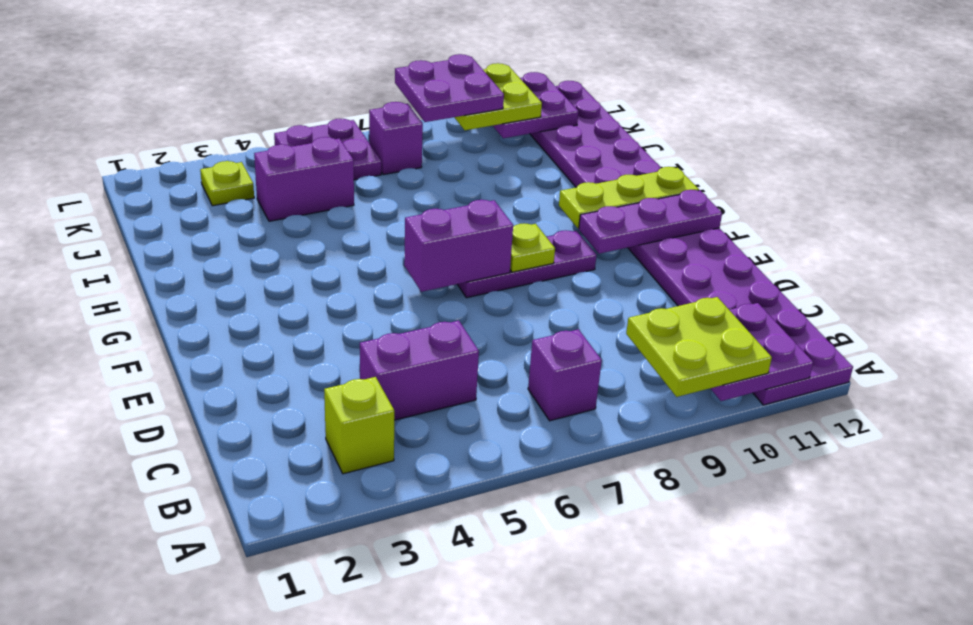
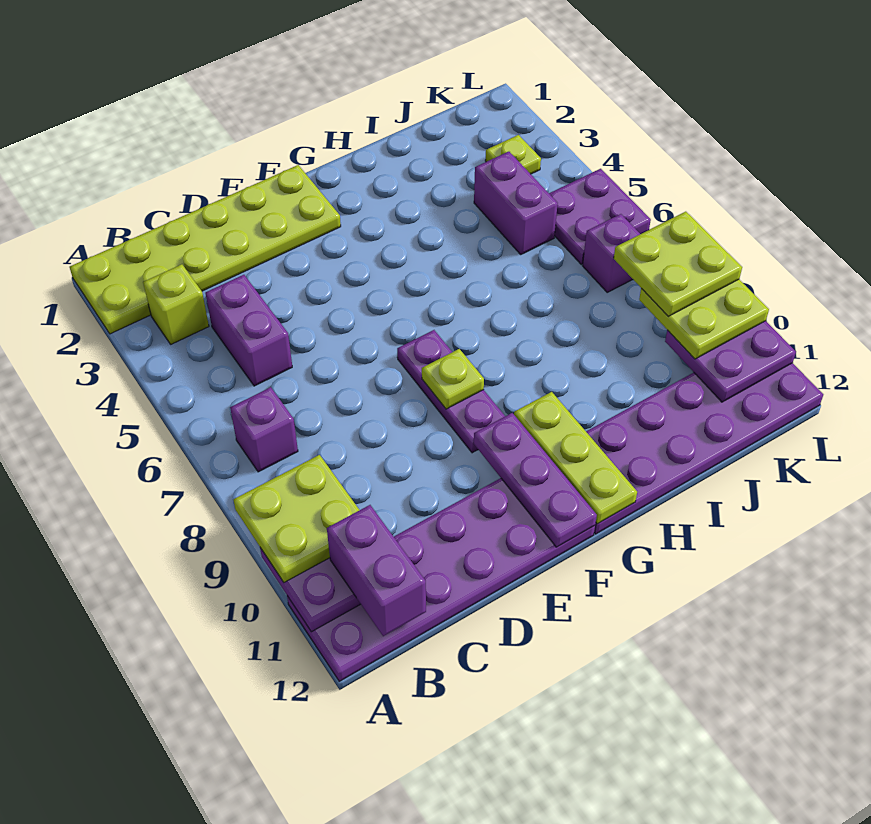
none -> lime 2x6 plate [70,165,341,334]
purple 1x2 brick [404,200,513,292] -> purple 1x2 brick moved to [327,505,426,636]
purple 2x2 plate [395,54,504,122] -> lime 2x2 plate [614,212,742,316]

